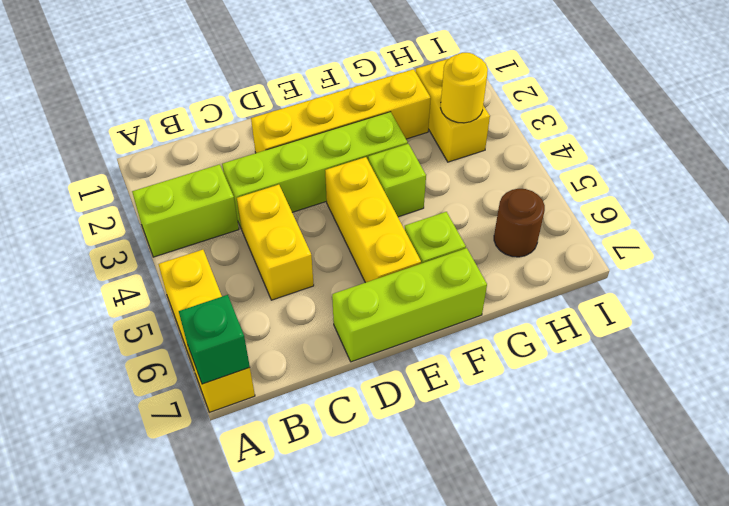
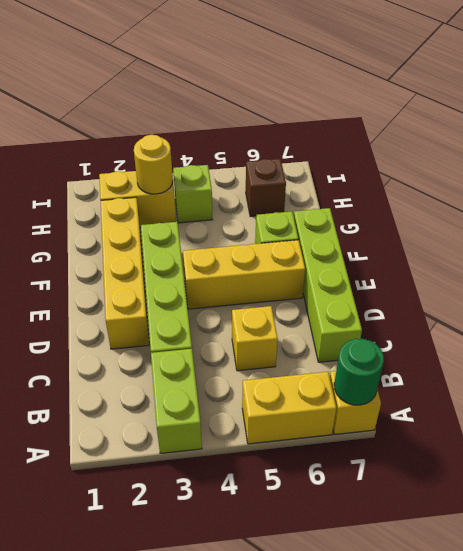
green 1x1 brick [179,295,250,384] -> green 1x1 round brick [334,339,384,405]
yellow 1x2 brick [237,185,314,300] -> yellow 1x1 brick [232,306,278,371]
lime 1x3 brick [332,248,487,362] -> lime 1x4 brick [294,208,362,362]
lime 1x1 brick [368,144,426,217] -> lime 1x1 brick moved to [173,165,212,223]
brown 1x1 round brick [494,189,545,257] -> brown 1x1 brick [246,159,286,217]

